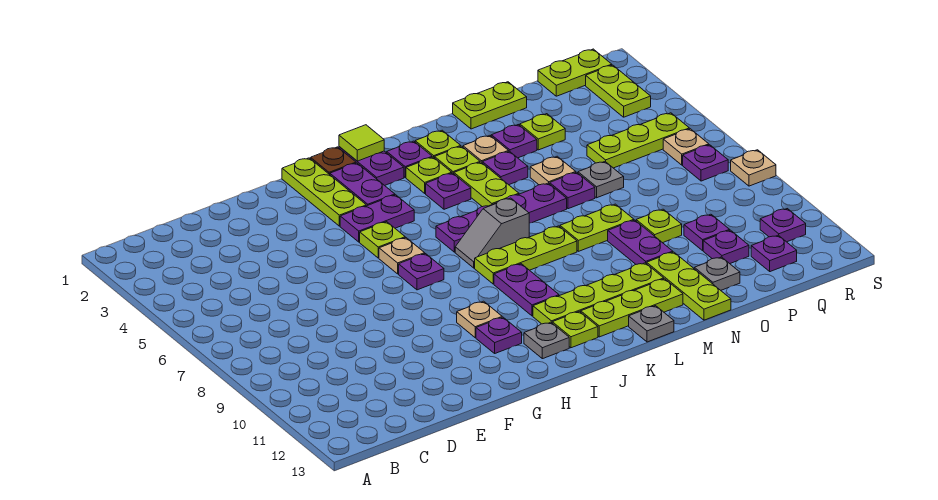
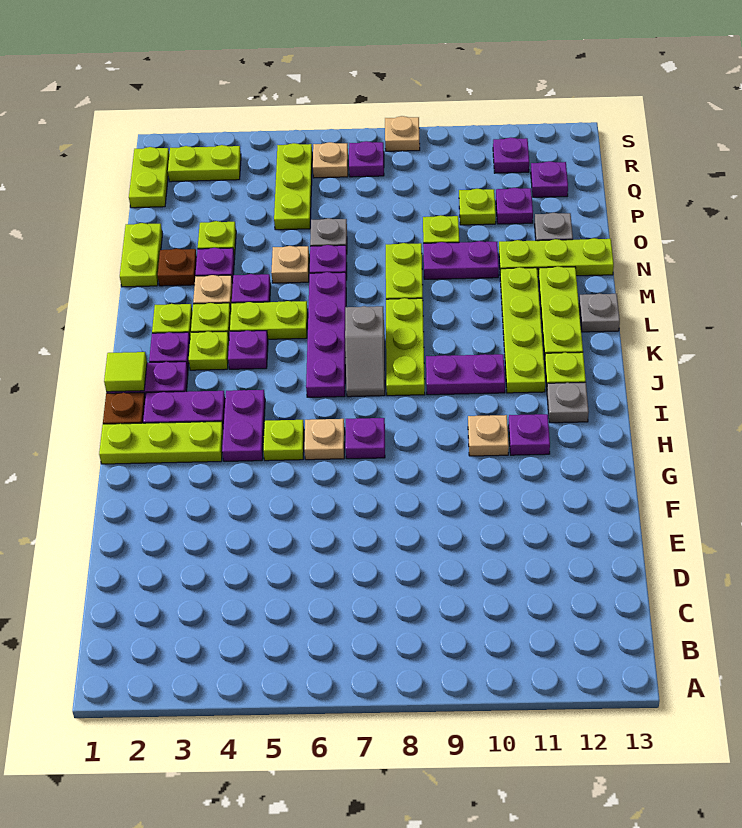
none -> brown 1x1 plate [158,249,197,286]
purple 1x1 plate [684,214,730,250] -> lime 1x1 plate [459,189,496,225]

